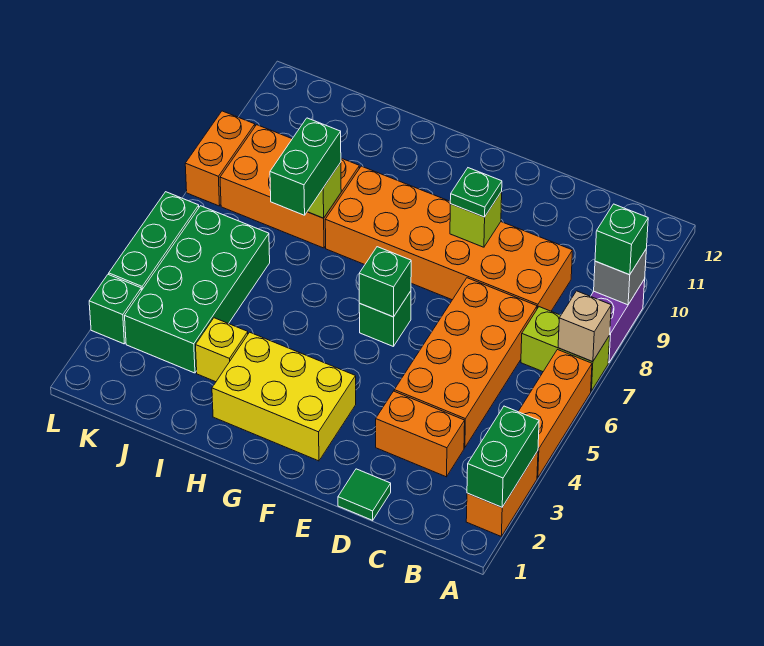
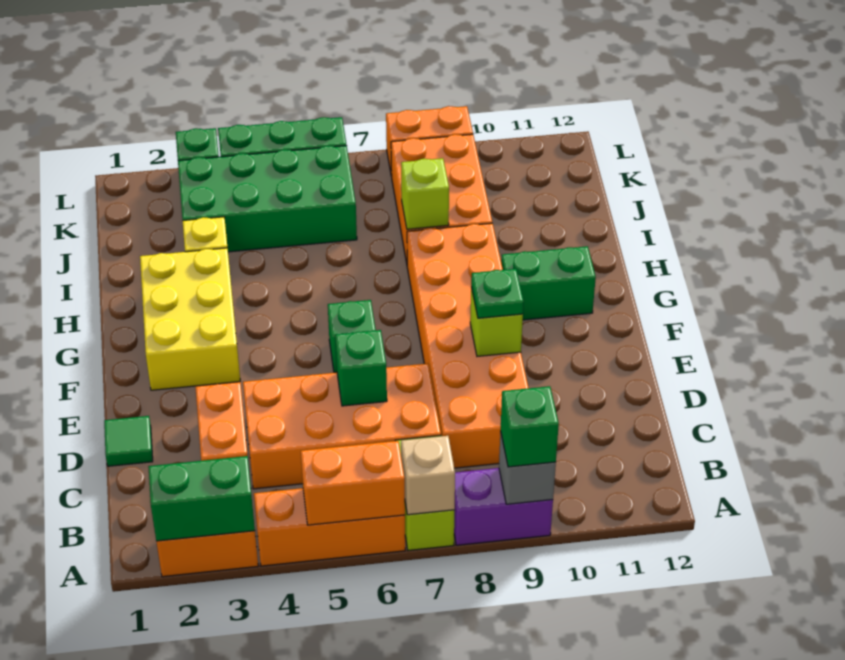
none -> orange 1x2 brick [301,441,405,525]
green 1x1 brick [359,247,411,317] -> green 1x1 brick moved to [335,330,387,406]
green 1x2 brick [270,118,341,215] -> green 1x2 brick moved to [501,246,596,320]

